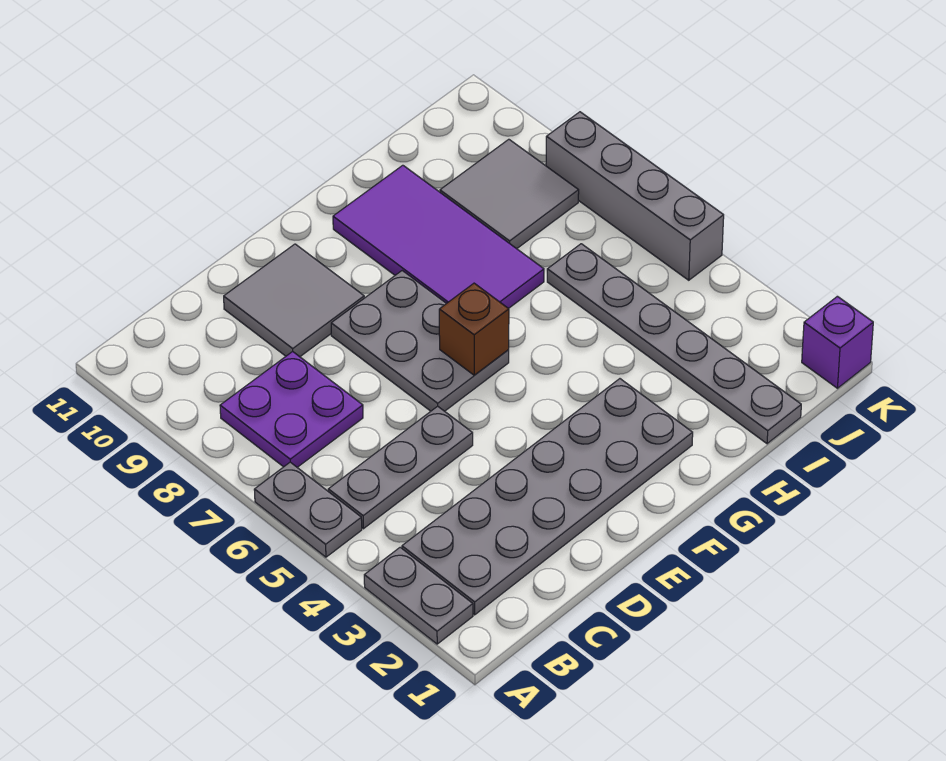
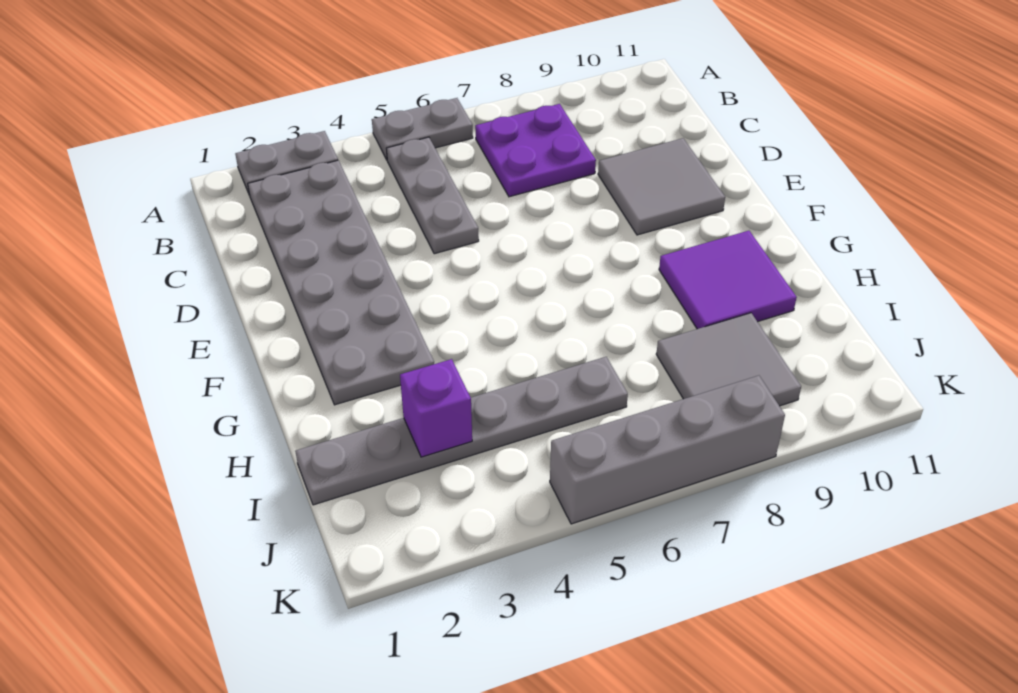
grey 2x3 plate [331,271,509,411] -> none
brown 1x1 brick [439,283,509,375] -> none
purple 2x4 tile [333,165,544,309] -> purple 2x2 tile [659,231,797,329]
purple 1x1 brick [802,296,873,388] -> purple 1x1 brick moved to [400,359,472,457]

